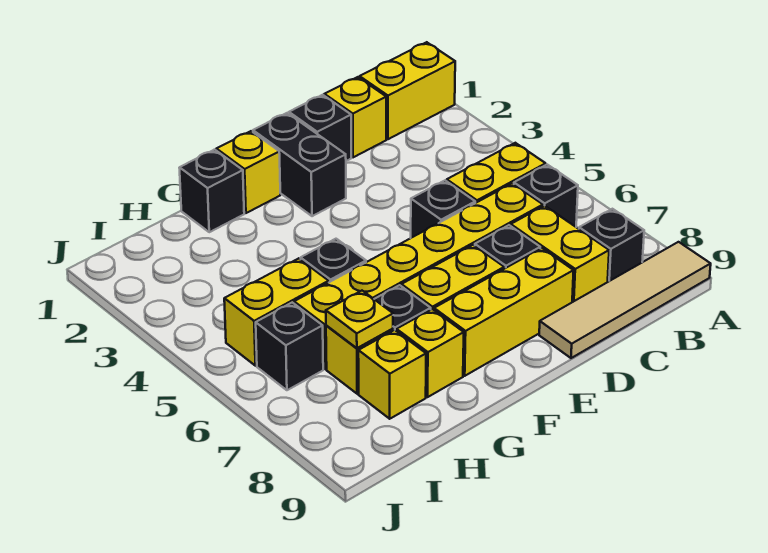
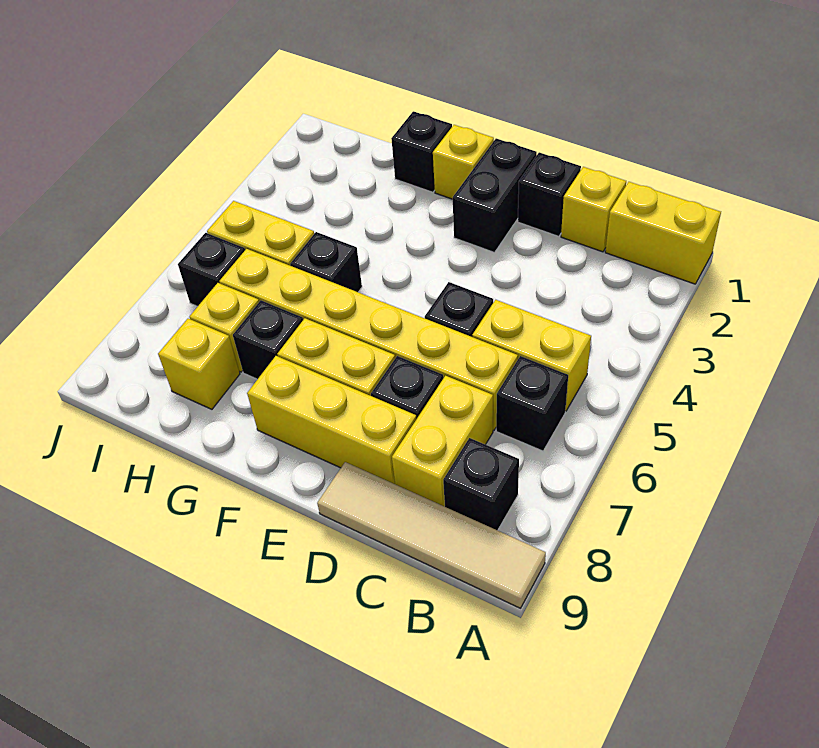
yellow 1x1 brick [397,309,464,397] -> none
yellow 1x1 plate [326,291,393,348] -> none

